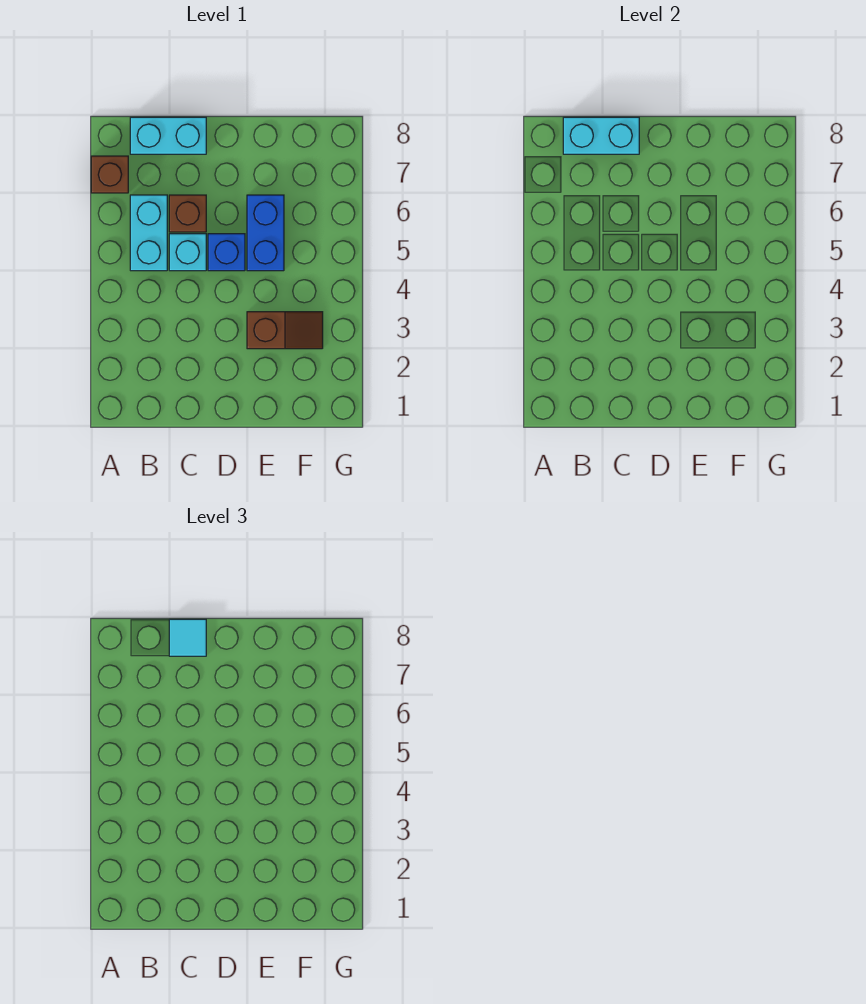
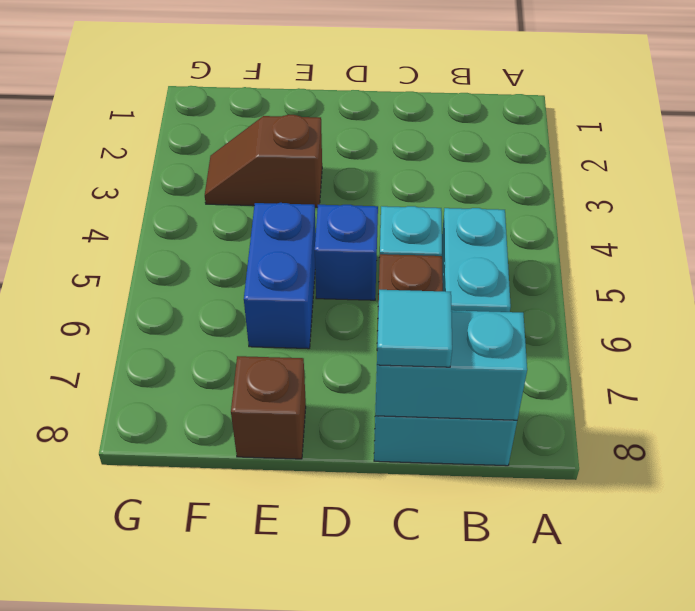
brown 1x1 brick [91,156,128,193] -> brown 1x1 brick moved to [231,356,306,459]

